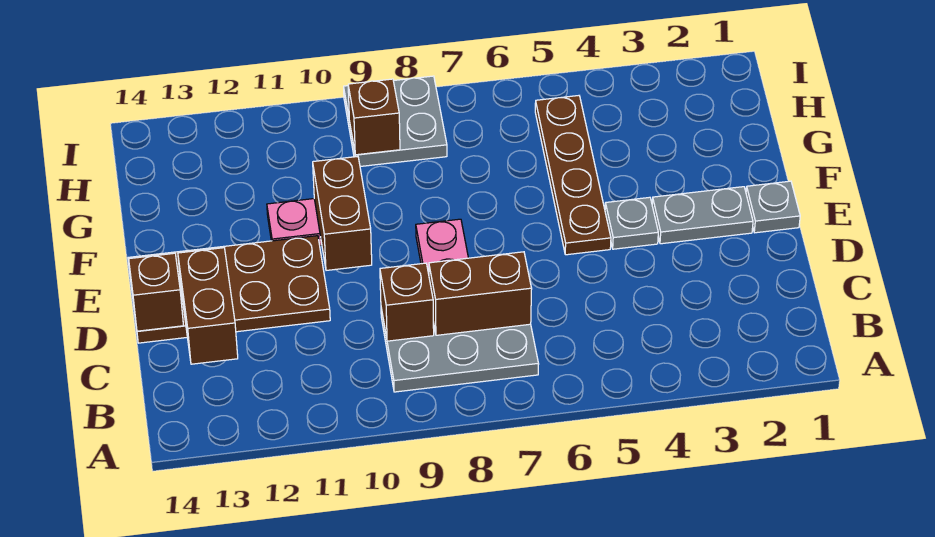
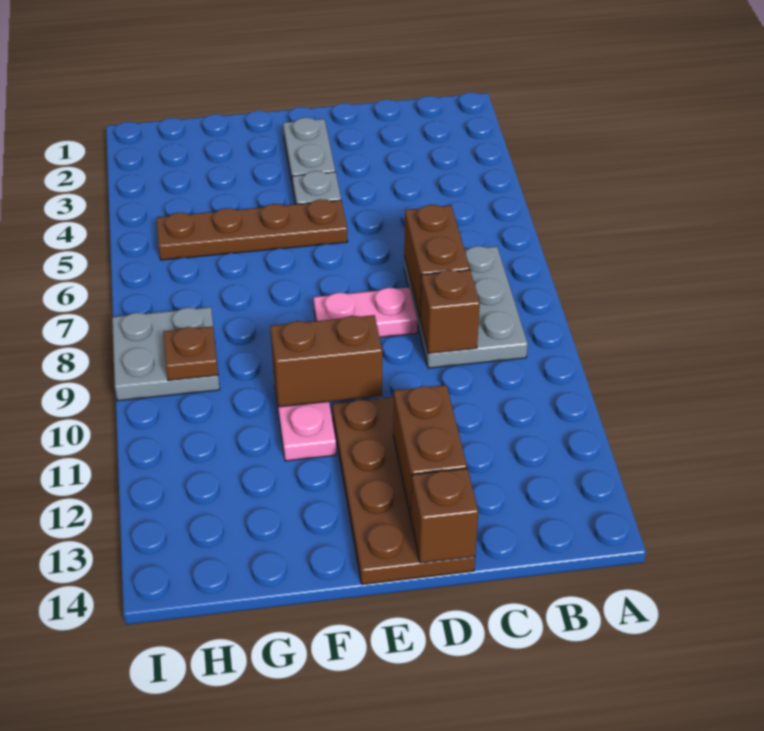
brown 1x2 brick [178,248,238,364] -> brown 1x2 brick turned to [393,385,467,518]
grey 1x1 plate [746,181,800,233] -> none
brown 1x1 brick [348,79,400,155] -> brown 1x1 plate [164,326,218,380]

